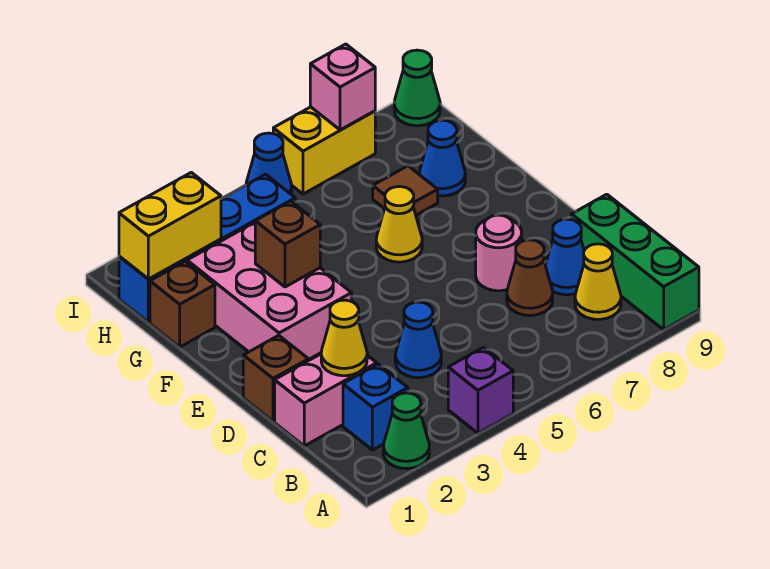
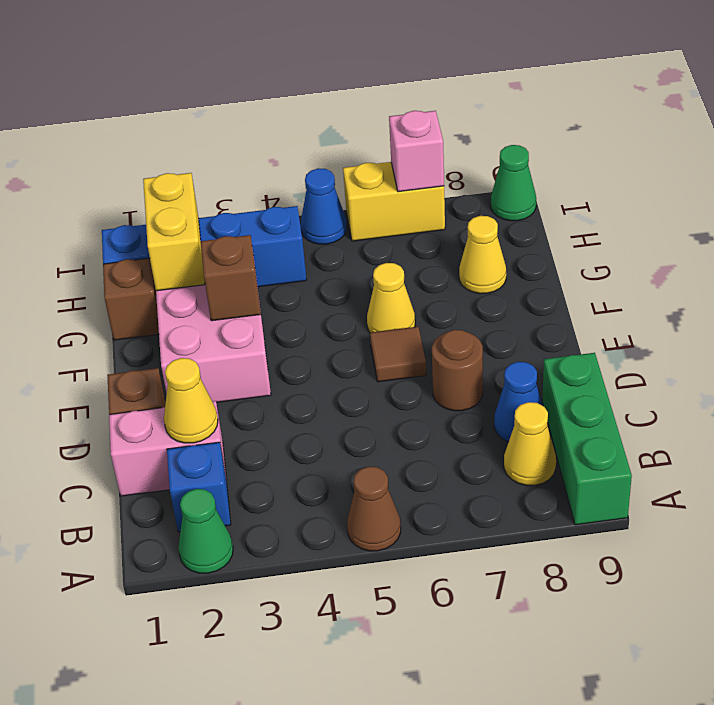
purple 1x1 brick [448,347,513,433] -> none
blue 1x1 cone [395,302,441,378] -> none
brown 1x1 cone [507,240,553,316] -> brown 1x1 cone moved to [347,467,401,551]
pink 1x1 round brick [476,215,522,291] -> brown 1x1 round brick [432,330,483,411]
brown 1x1 tile [373,166,438,215] -> brown 1x1 tile moved to [370,327,426,382]
blue 1x1 cone [419,120,465,196] -> yellow 1x1 cone [459,216,506,294]
yellow 1x2 brick [119,172,221,279] -> yellow 1x2 brick turned to [143,173,205,291]

